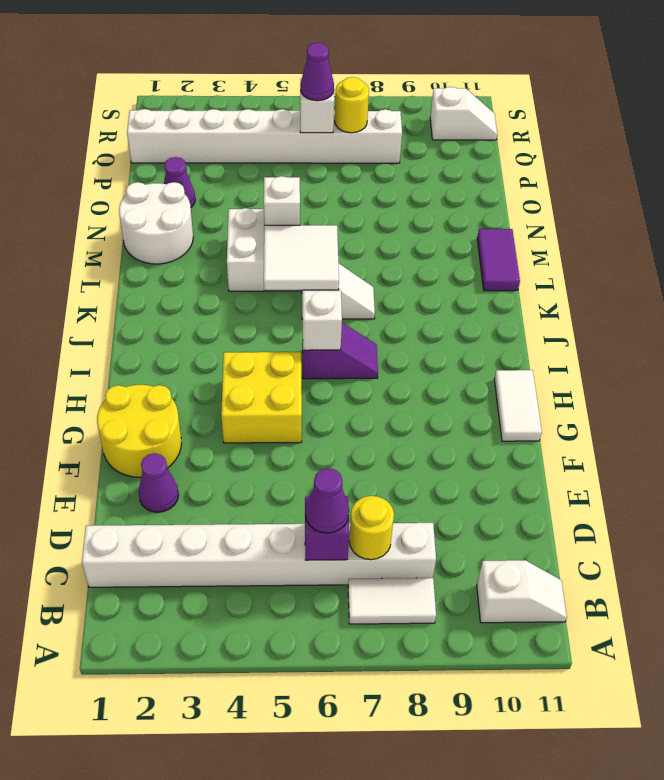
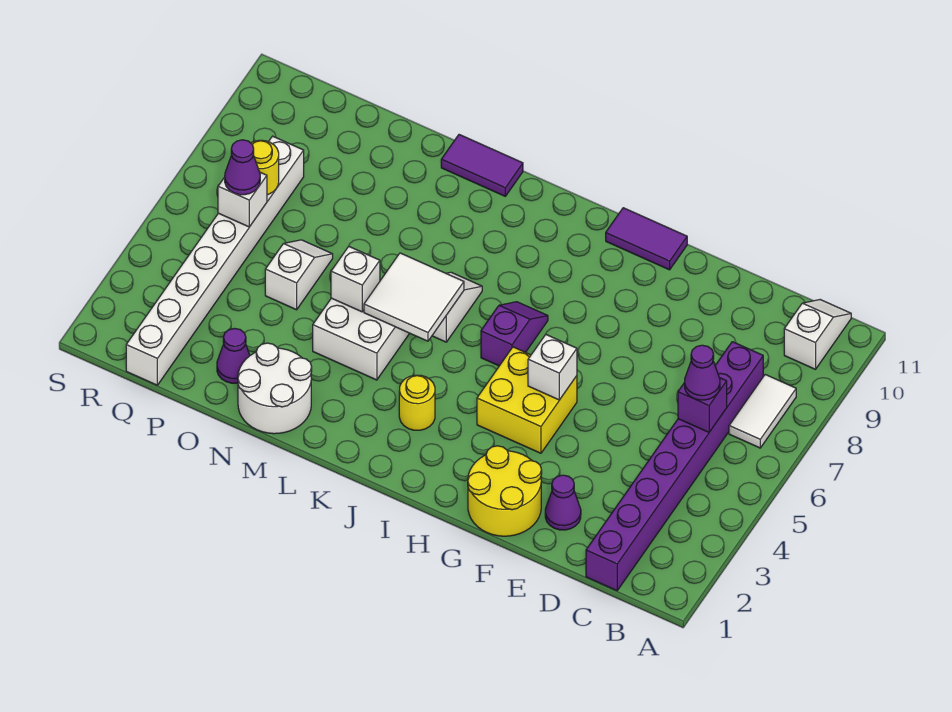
white 1x8 brick [82,523,436,587] -> purple 1x8 brick [586,342,763,591]
yellow 1x1 round brick [349,496,394,560] -> yellow 1x1 round brick moved to [399,375,435,430]
white 1x2 tile [494,370,542,441] -> purple 1x2 tile [606,208,687,270]
white 1x1 brick [303,290,342,350] -> white 1x1 brick moved to [528,335,577,400]
white 1x2 slope [430,87,497,140] -> white 1x2 slope moved to [265,240,333,310]

